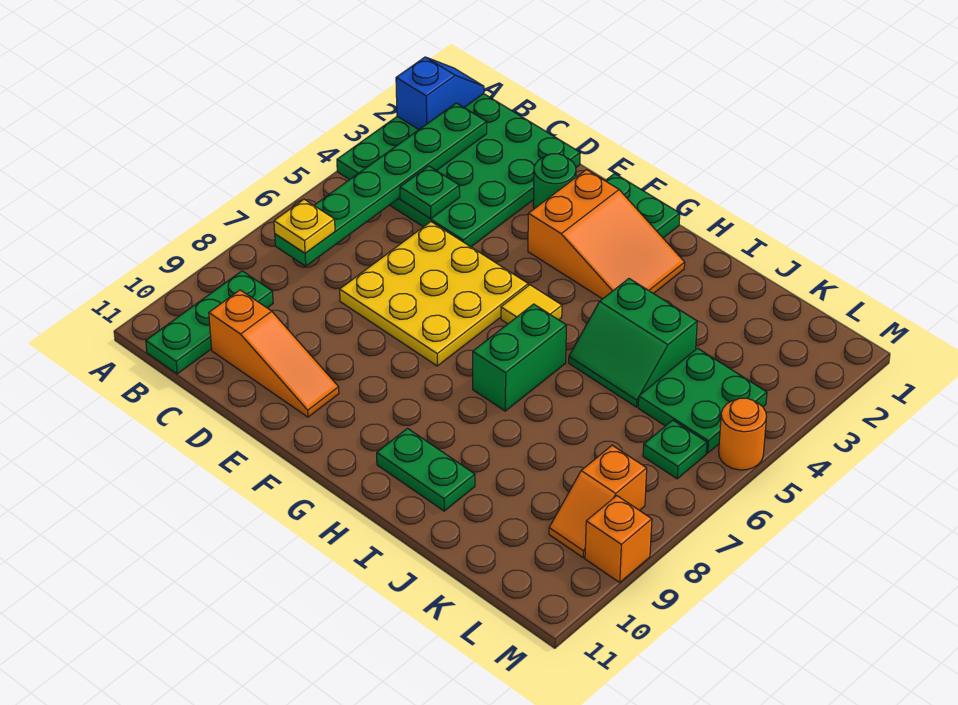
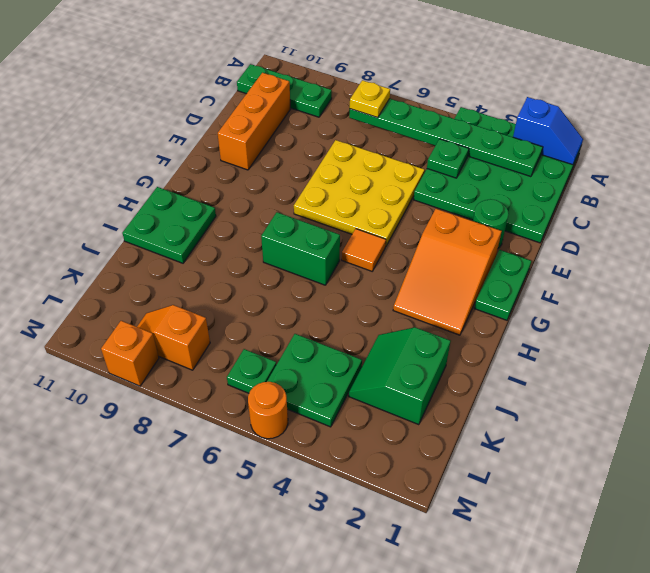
orange 1x3 slope [209,290,339,417] -> orange 1x3 brick [218,73,290,170]
yellow 1x1 tile [501,285,562,324] -> orange 1x1 tile [342,229,386,271]
green 1x2 plate [377,428,475,511] -> green 2x2 plate [122,187,216,263]
green 2x2 slope [569,279,697,407] -> green 2x2 slope moved to [349,327,451,425]

